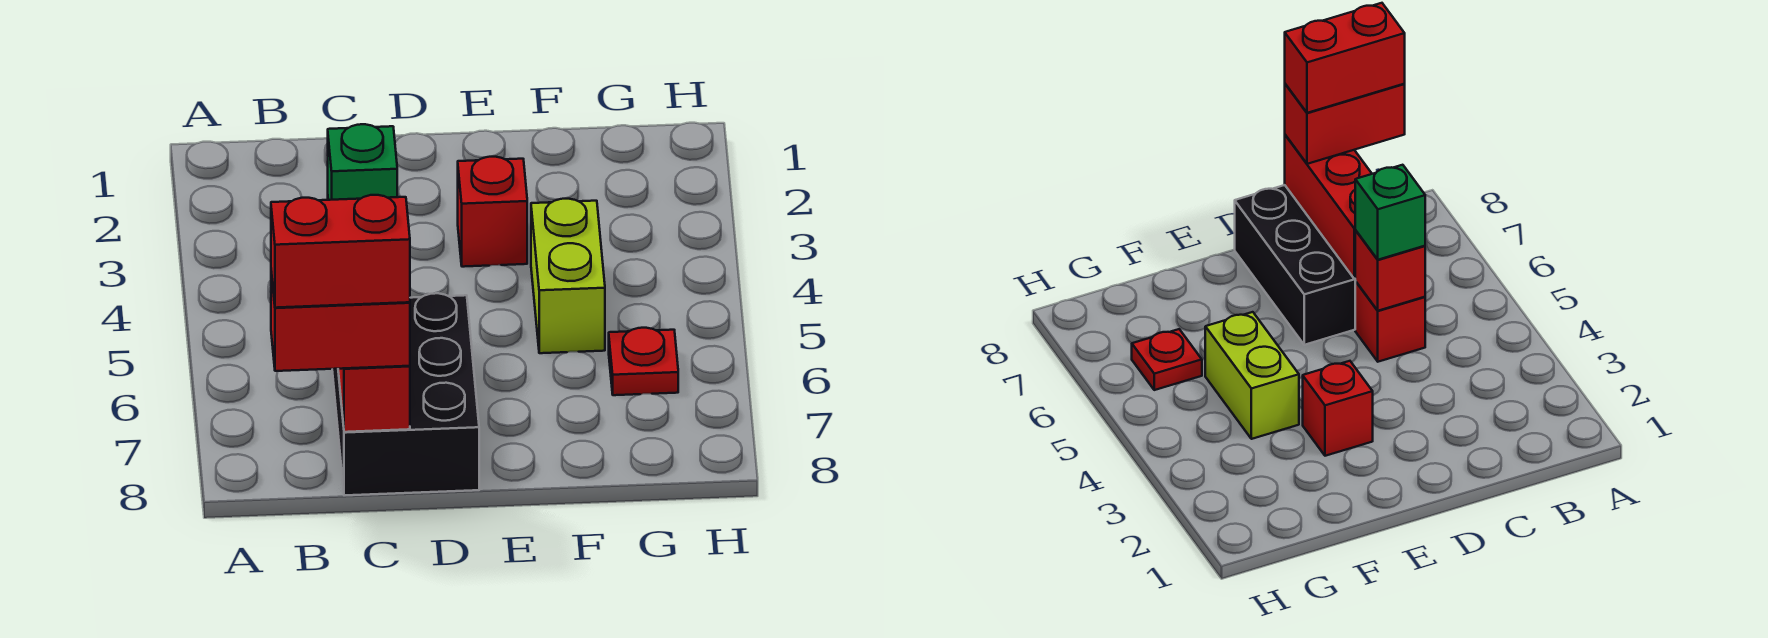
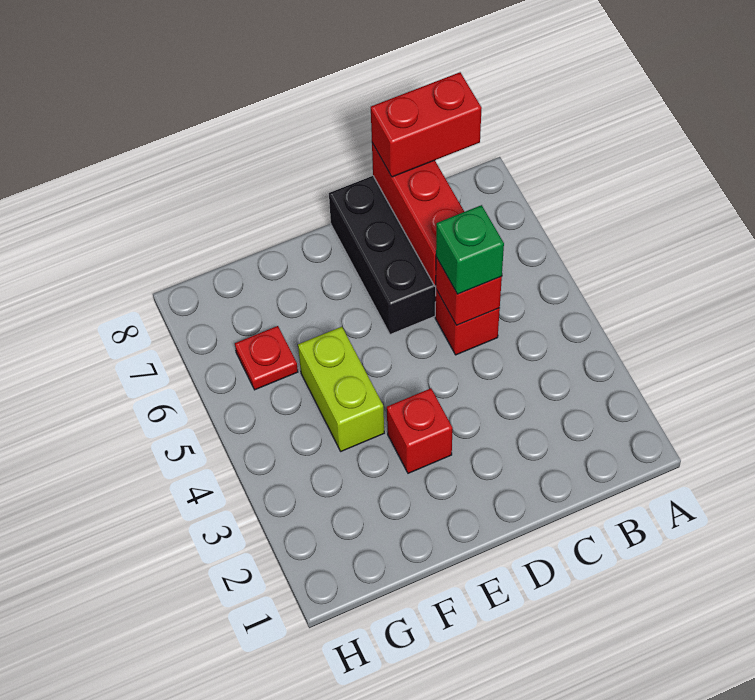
red 1x2 brick [271,195,410,308] -> none

